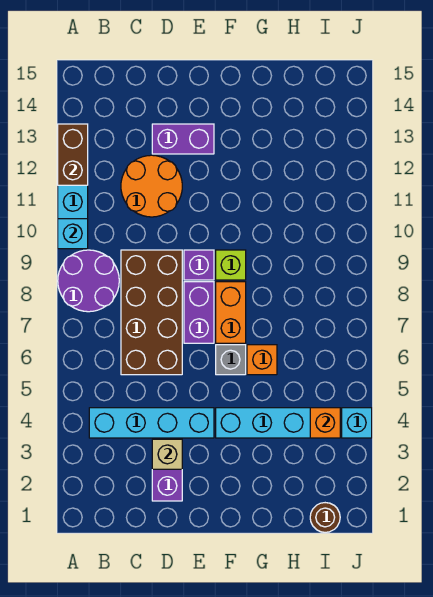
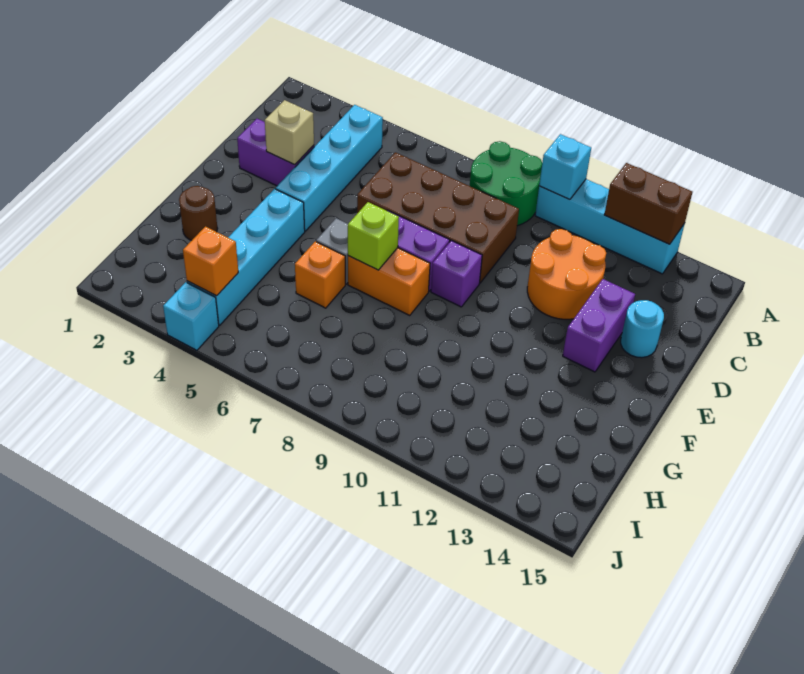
purple 2x2 round brick [58,250,119,312] -> green 2x2 round brick [470,141,542,226]
none -> cyan 1x1 round brick [621,300,664,358]
lime 1x1 brick [216,250,246,280] -> lime 1x1 brick moved to [348,202,399,270]
brown 1x1 round brick [310,503,340,532] -> brown 1x1 round brick moved to [179,186,217,240]

